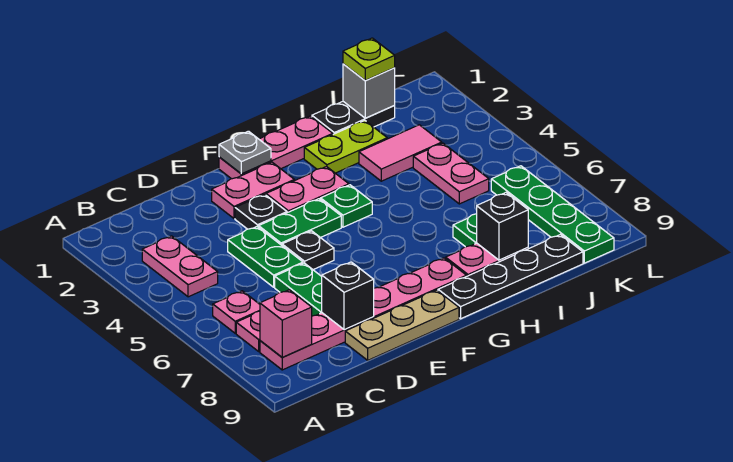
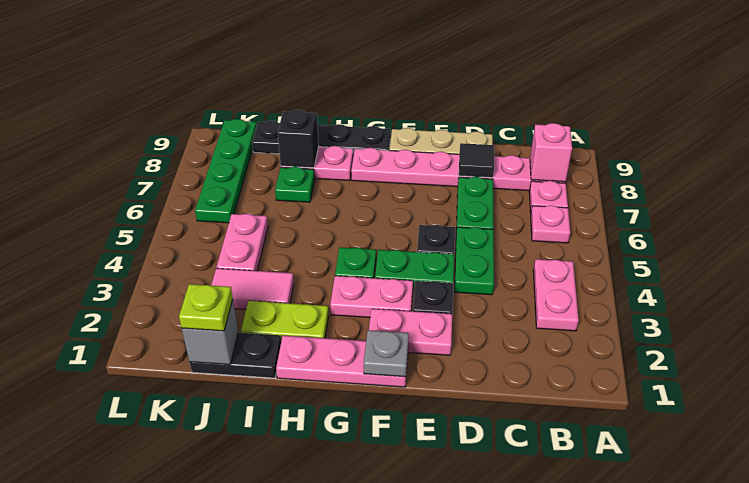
black 1x1 brick [322,262,374,330] -> black 1x1 tile [459,143,494,178]

